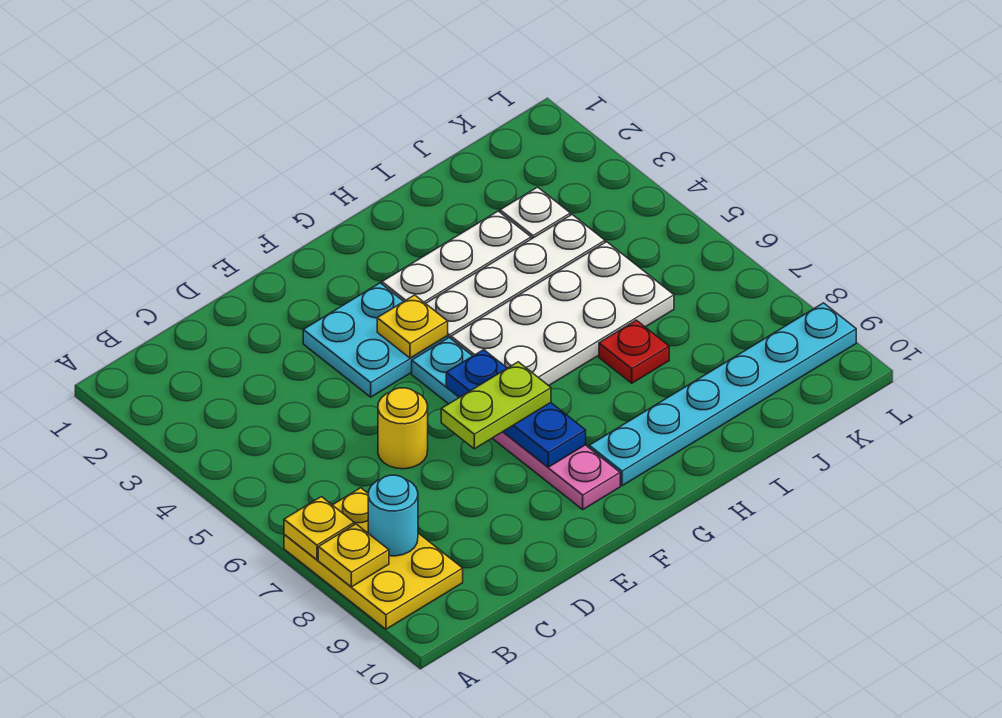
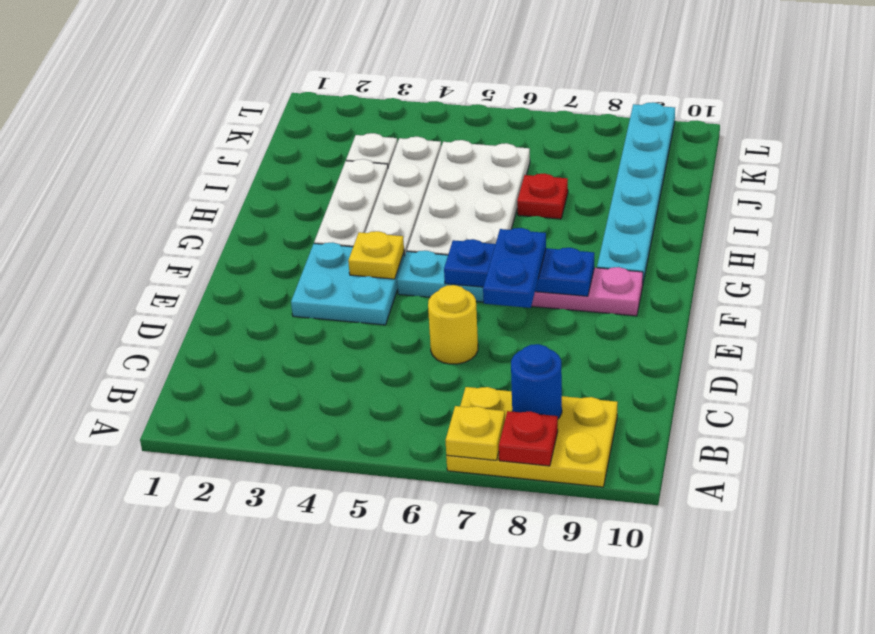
yellow 1x1 plate [318,524,389,587] -> red 1x1 plate [499,411,558,466]
cyan 1x1 round brick [368,475,418,556] -> blue 1x1 round brick [511,344,562,419]
lime 1x2 plate [441,362,551,449] -> blue 1x2 plate [483,228,546,308]

